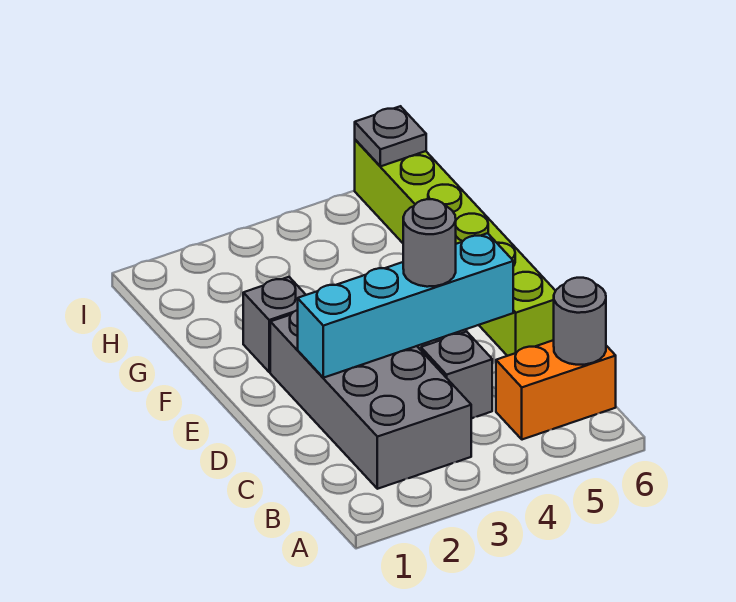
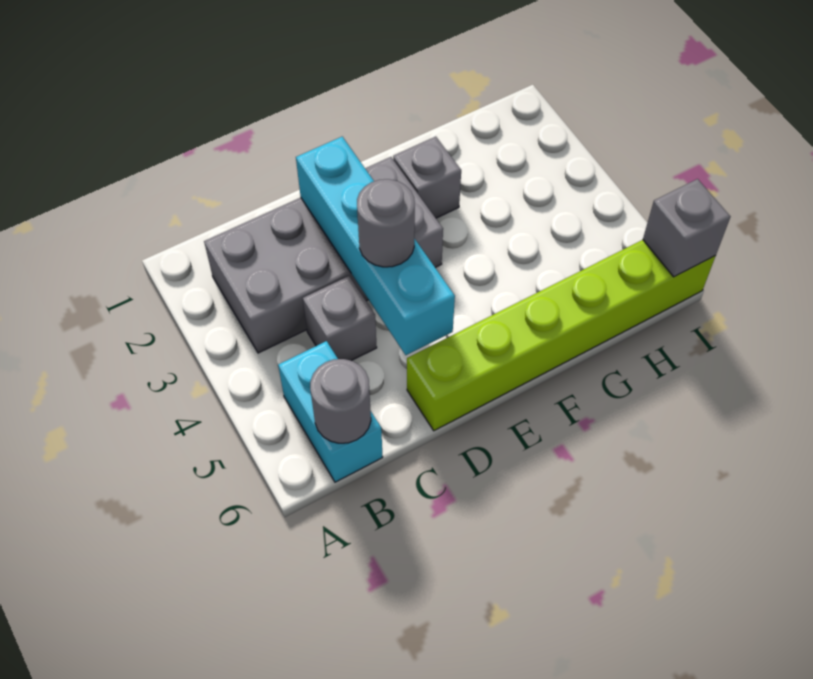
orange 1x2 brick [496,340,616,440] -> cyan 1x2 brick [278,341,383,482]
grey 1x1 plate [355,106,426,166] -> grey 1x1 brick [643,179,730,277]

